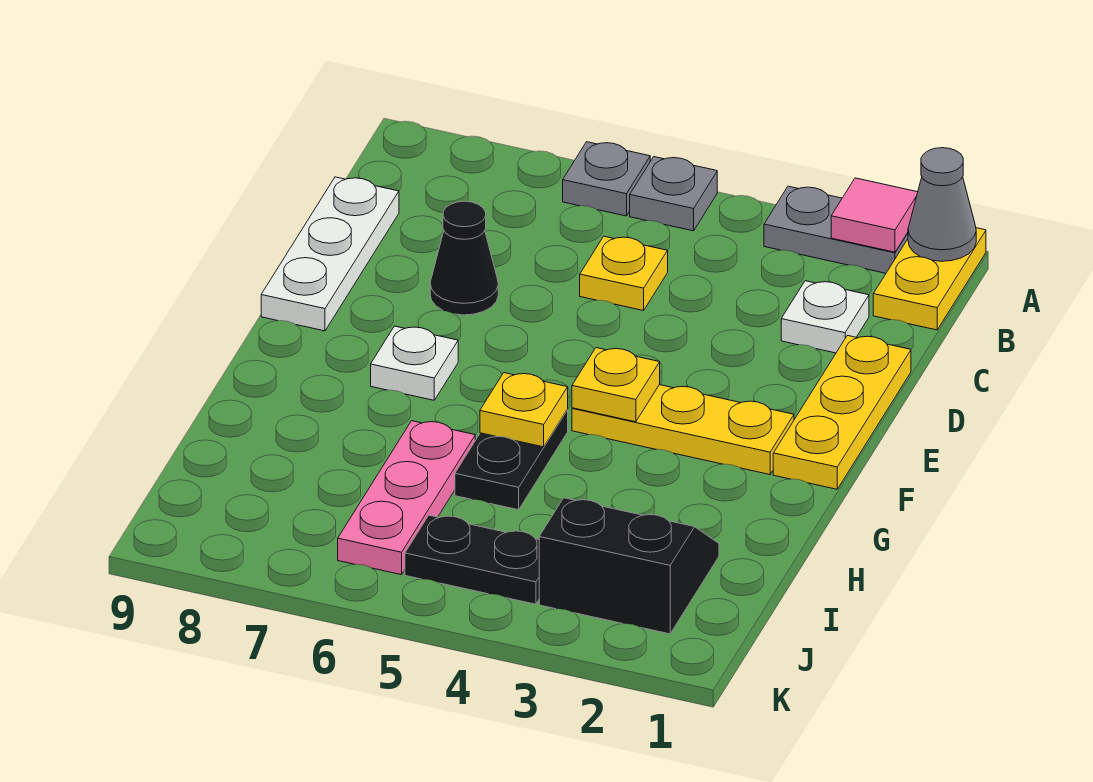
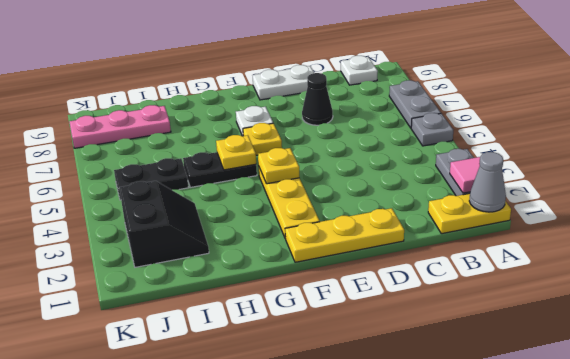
grey 1x1 plate [563,142,650,216] -> grey 1x2 plate [389,80,441,128]
white 1x1 plate [781,281,869,353] -> white 1x1 plate moved to [341,56,378,85]
yellow 1x1 plate [580,236,668,311] -> yellow 1x1 plate moved to [243,123,282,155]
white 1x3 plate [261,177,399,331] -> white 1x2 plate [252,65,314,100]
pink 1x3 plate [338,421,475,575] -> pink 1x3 plate moved to [70,105,171,148]
black 1x2 plate [405,515,539,604] -> black 1x2 plate turned to [114,158,188,200]

